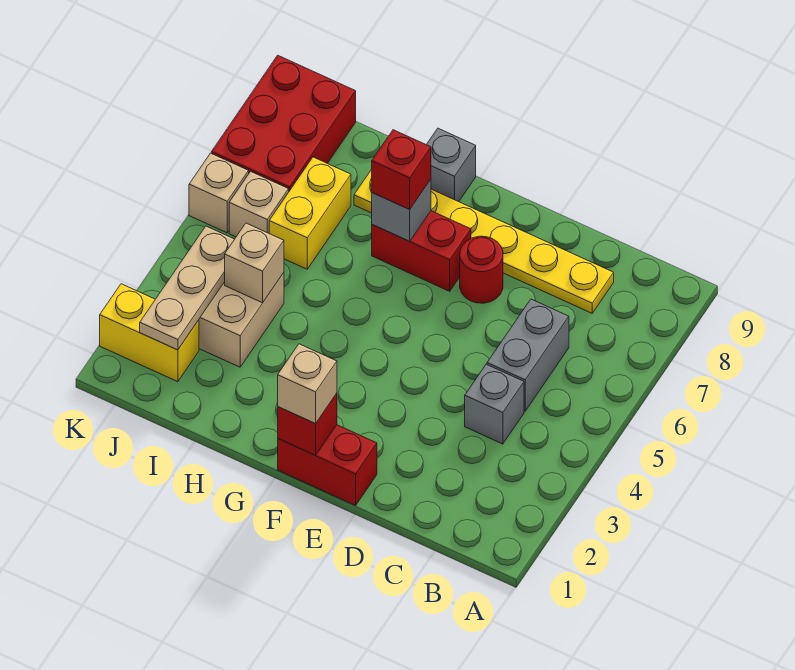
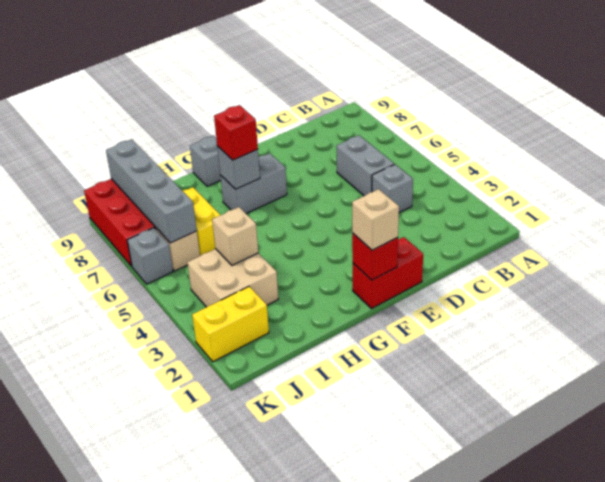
yellow 1x6 plate [354,169,614,313] -> none
red 1x1 round brick [460,236,503,303] -> none
red 1x2 brick [372,211,471,291] -> grey 1x2 brick [220,153,287,213]
tan 1x3 plate [140,226,234,350] -> none
none -> grey 1x4 brick [106,139,197,243]
tan 1x1 brick [189,153,249,233] -> grey 1x1 brick [127,228,173,284]

